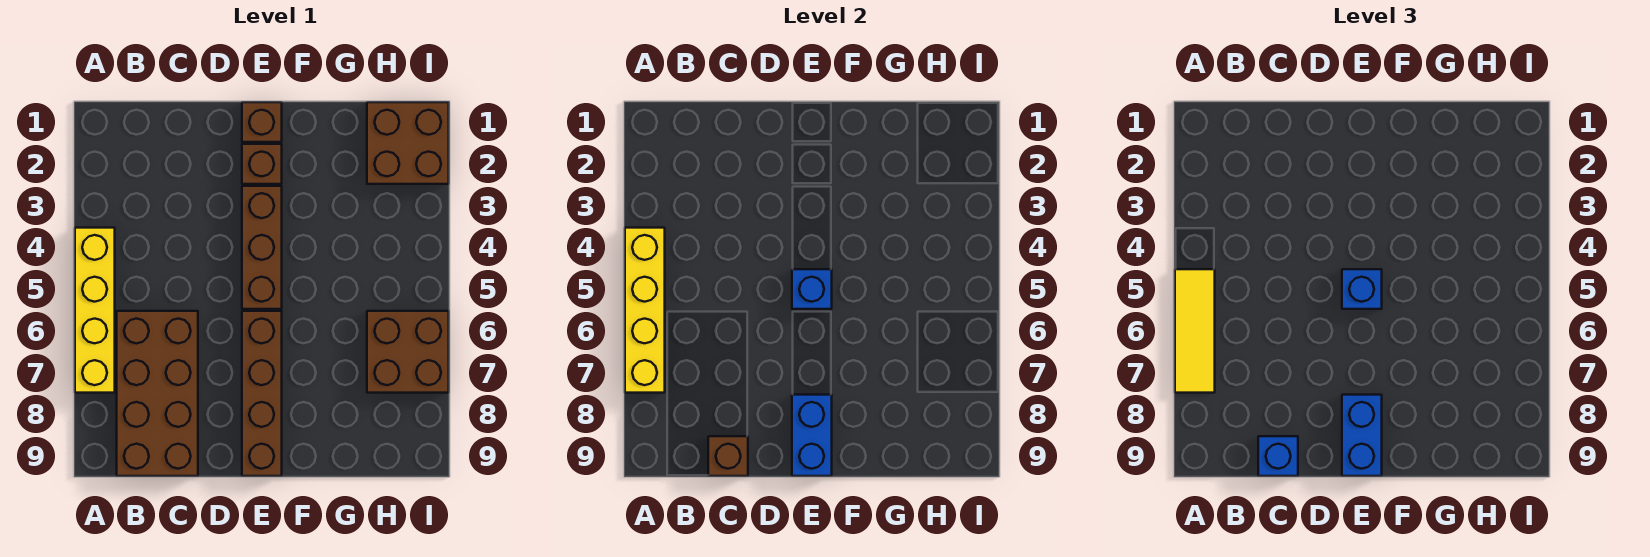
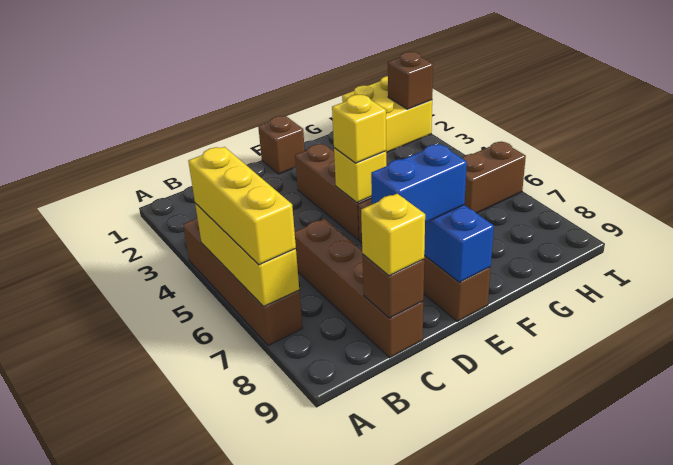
yellow 1x4 brick [75,228,115,393] -> brown 1x4 brick [183,218,303,346]
yellow 1x4 brick [625,228,665,393] -> yellow 1x3 brick [195,203,299,307]
yellow 1x3 tile [1175,269,1215,393] -> yellow 1x3 brick [188,147,296,265]
brown 2x4 brick [117,311,198,476] -> brown 1x4 brick [295,219,423,358]
blue 1x1 brick [1258,436,1298,476] -> yellow 1x1 brick [361,194,425,276]
brown 1x1 brick [242,144,282,184] -> brown 1x1 brick moved to [388,52,433,109]
blue 1x1 brick [792,269,832,309] -> yellow 1x1 brick [334,148,386,203]
blue 1x1 brick [1342,269,1382,309] -> yellow 1x1 brick [332,95,386,163]
blue 1x2 brick [1342,395,1382,476] -> blue 1x2 brick turned to [371,144,467,223]
brown 2x2 brick [367,102,449,184] -> yellow 2x2 brick [342,76,432,152]
brown 2x2 brick [367,311,449,393] -> brown 1x2 brick [463,141,526,213]

